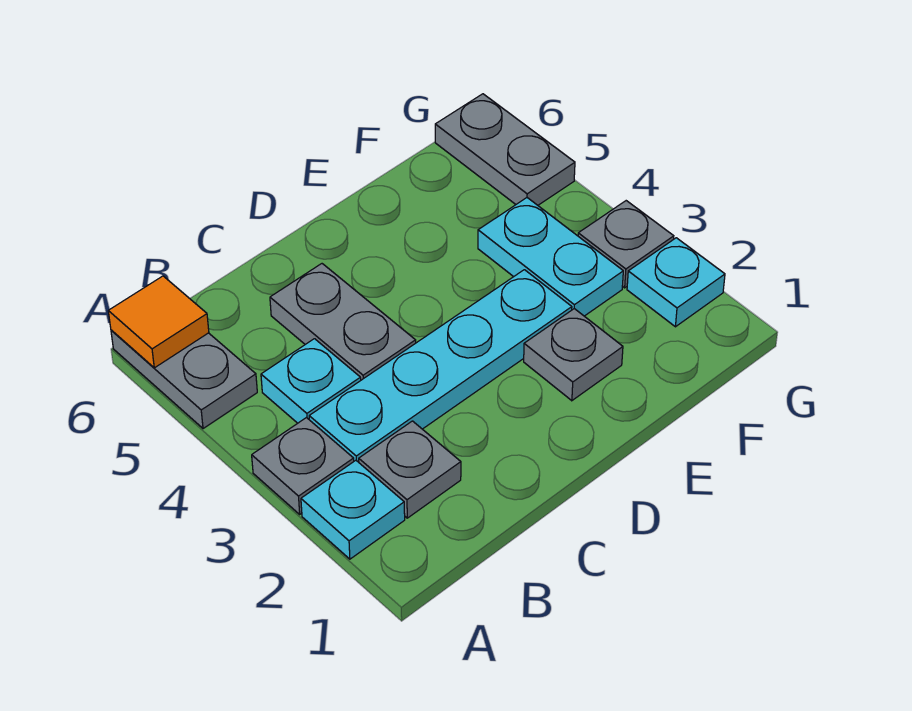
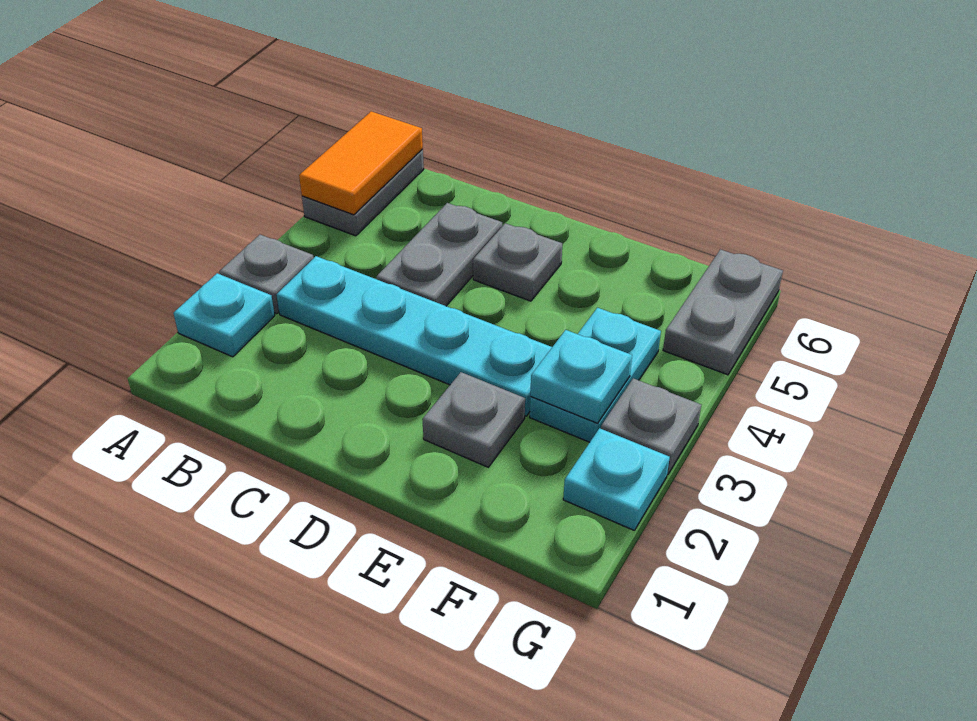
orange 1x1 tile [108,276,209,368] -> orange 1x2 tile [299,111,423,215]
grey 1x1 plate [359,421,461,518] -> grey 1x1 plate moved to [473,223,562,301]
cyan 1x1 plate [261,339,361,423] -> cyan 1x1 plate moved to [530,330,632,423]

